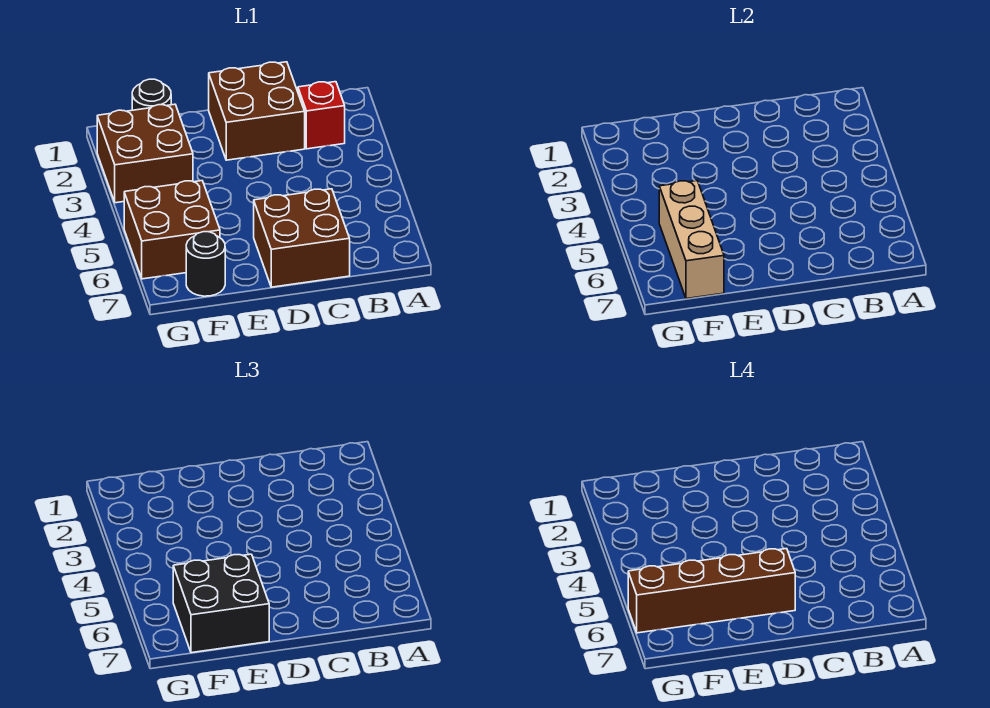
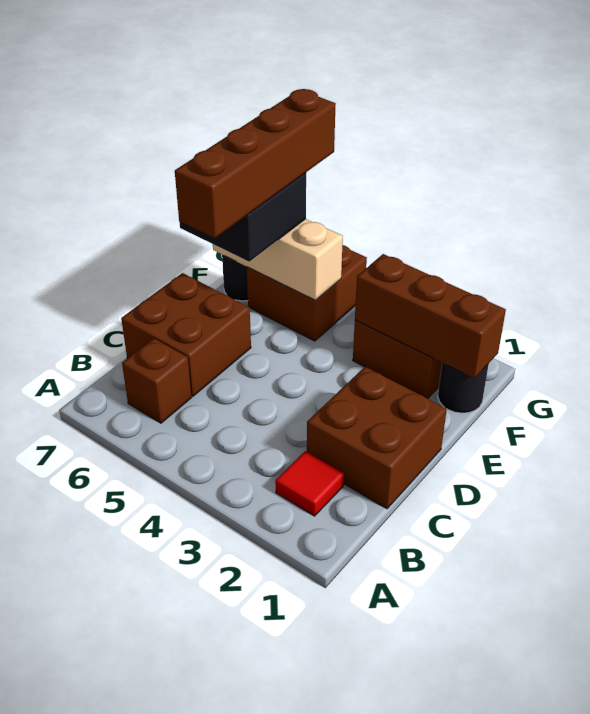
red 1x1 brick [298,82,345,149] -> red 1x1 tile [275,451,344,516]
none -> brown 1x1 brick [122,339,192,423]
none -> brown 1x3 brick [355,254,506,378]

